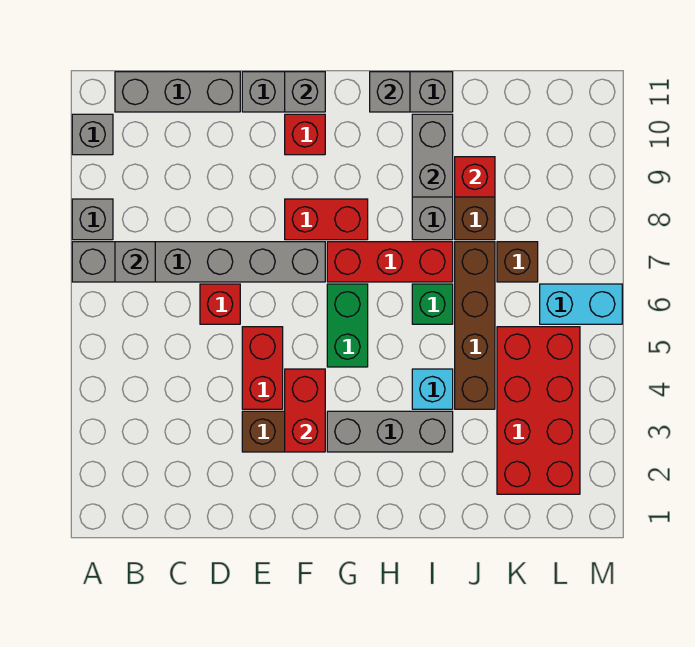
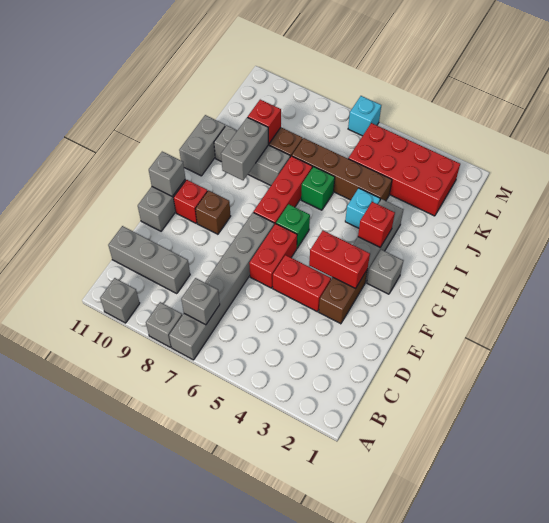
grey 1x3 brick [115,72,240,112] -> grey 1x3 brick turned to [108,226,190,294]
red 1x1 brick [200,284,240,324] -> red 1x1 brick moved to [358,202,395,247]
red 1x2 brick [285,199,368,240] -> red 1x2 brick moved to [249,224,297,288]
green 1x2 brick [327,284,368,367] -> green 1x1 brick [276,204,310,248]
grey 1x1 brick [370,72,410,112] -> grey 1x1 brick moved to [367,250,403,294]
grey 1x2 brick [412,114,453,197] -> grey 1x2 brick turned to [221,117,268,180]
brown 1x1 brick [497,242,538,282] -> brown 1x1 brick moved to [196,190,231,234]
cyan 1x2 brick [540,284,622,324] -> cyan 1x1 brick [348,96,381,136]

